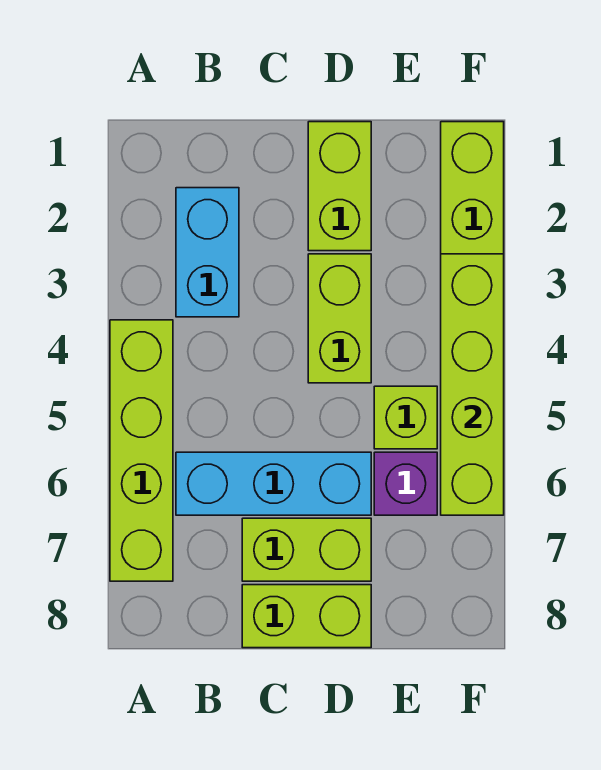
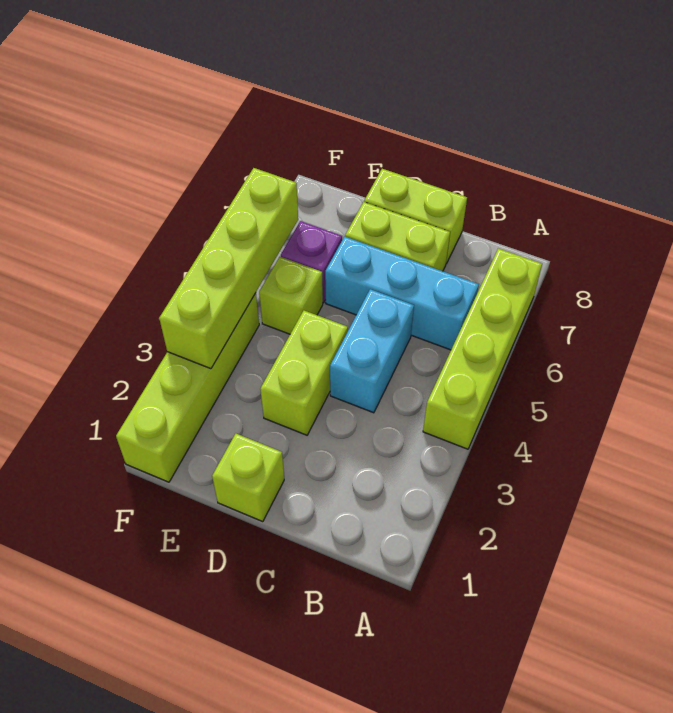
cyan 1x2 brick [176,188,239,317] -> cyan 1x2 brick moved to [330,289,414,413]
lime 1x2 brick [308,122,371,251] -> lime 1x1 brick [212,434,284,522]

